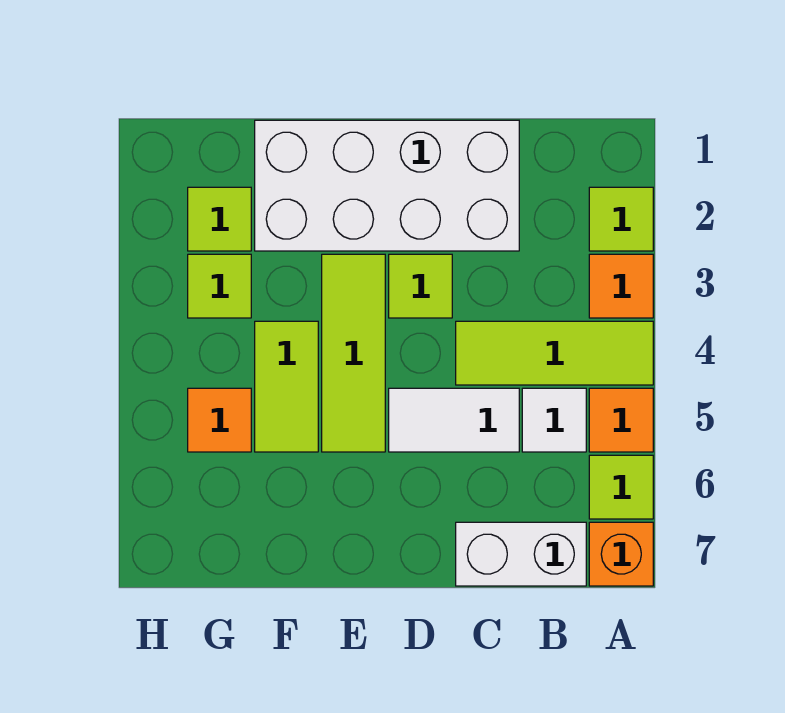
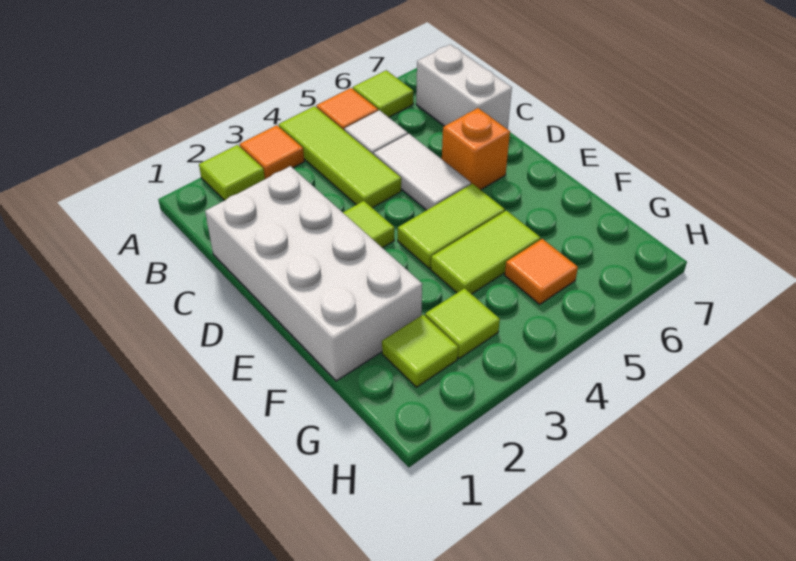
orange 1x1 brick [589,522,653,586] -> orange 1x1 brick moved to [442,108,510,190]
lime 1x3 tile [322,254,385,452] -> lime 1x2 tile [398,184,505,269]

